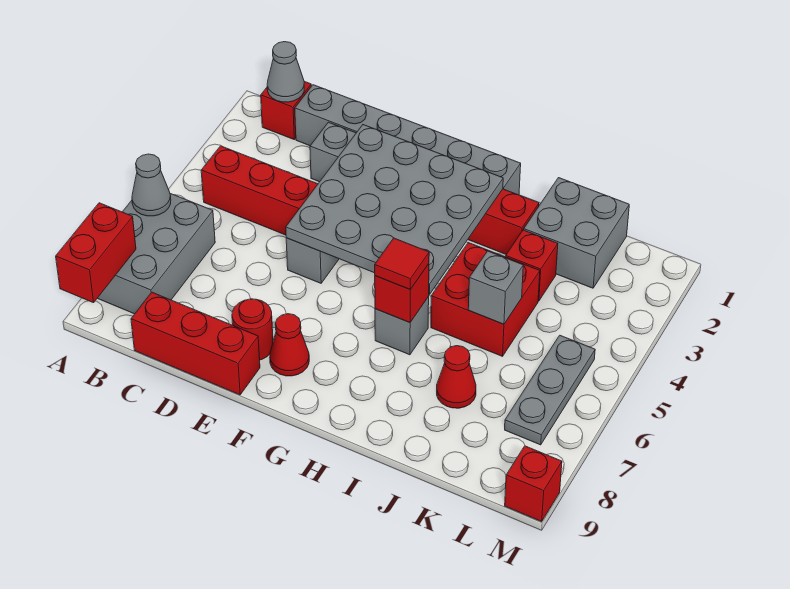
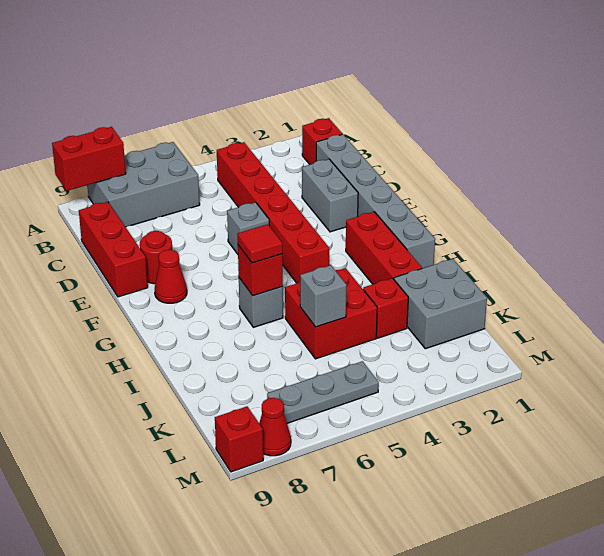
grey 1x1 cone [132,154,171,216] -> none
grey 1x1 cone [267,42,304,102] -> none
grey 4x4 plate [286,125,503,295] -> none
red 1x1 cone [437,346,476,408] -> red 1x1 cone moved to [259,398,291,456]

